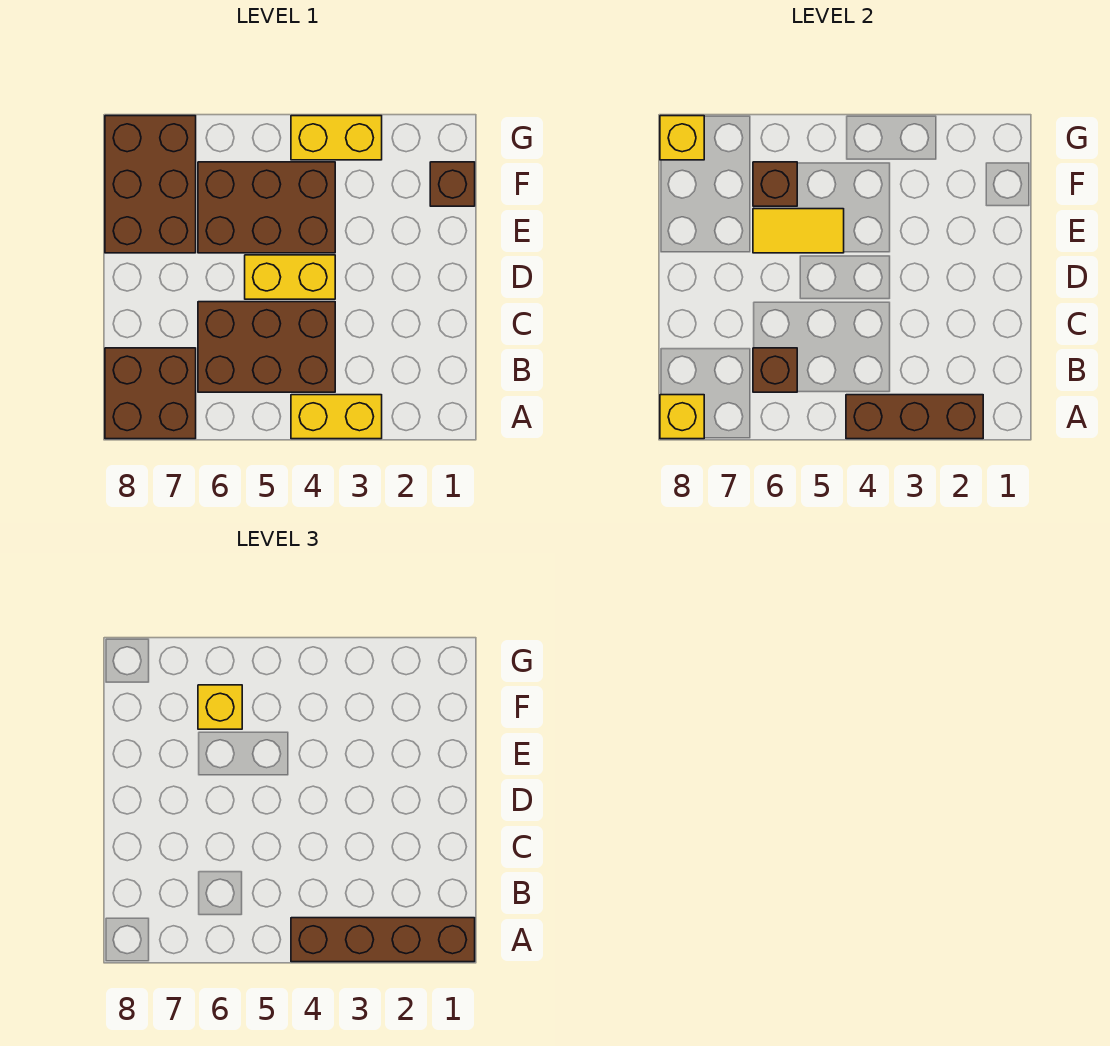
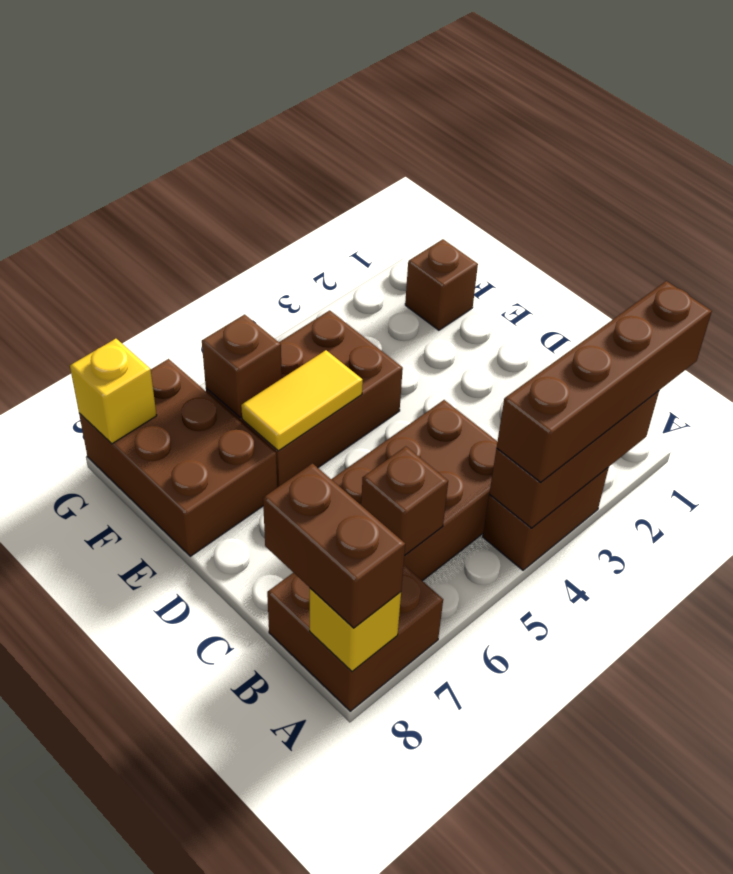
yellow 1x2 brick [291,395,382,439] -> brown 1x2 brick [483,467,609,570]
none -> brown 1x2 brick [263,464,405,628]
yellow 1x2 brick [245,255,335,299] -> none
yellow 1x1 brick [198,685,242,729] -> none
yellow 1x2 brick [291,116,382,160] -> none

